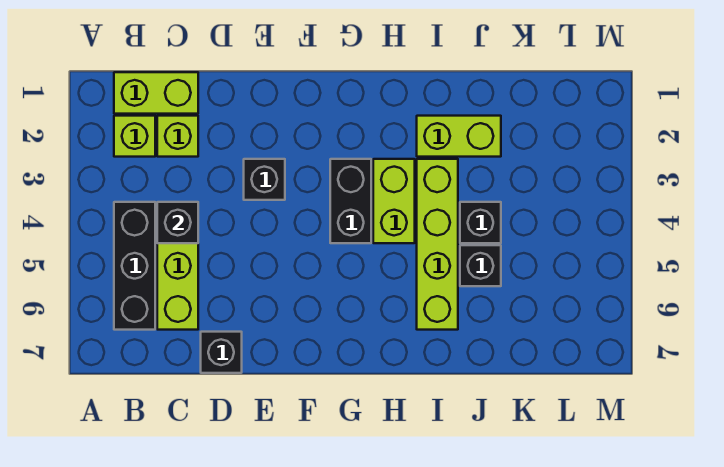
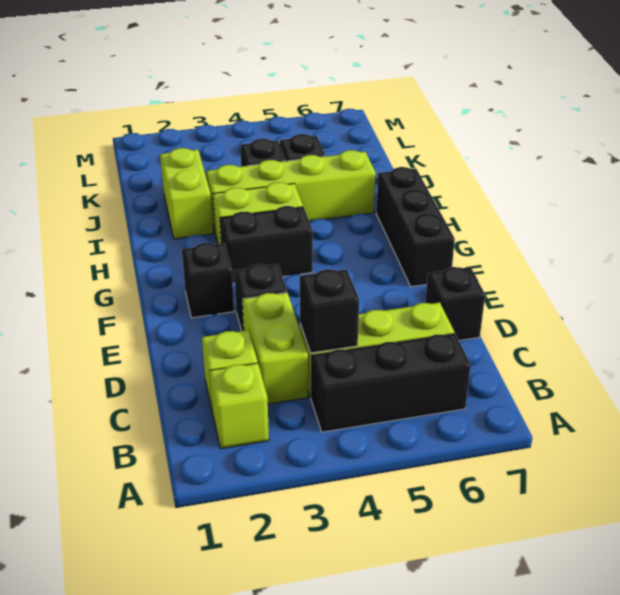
lime 1x2 brick [114,72,198,114] -> lime 1x2 brick moved to [243,293,308,404]
none -> black 1x1 brick [182,243,234,318]
none -> black 1x3 brick [376,167,455,287]

